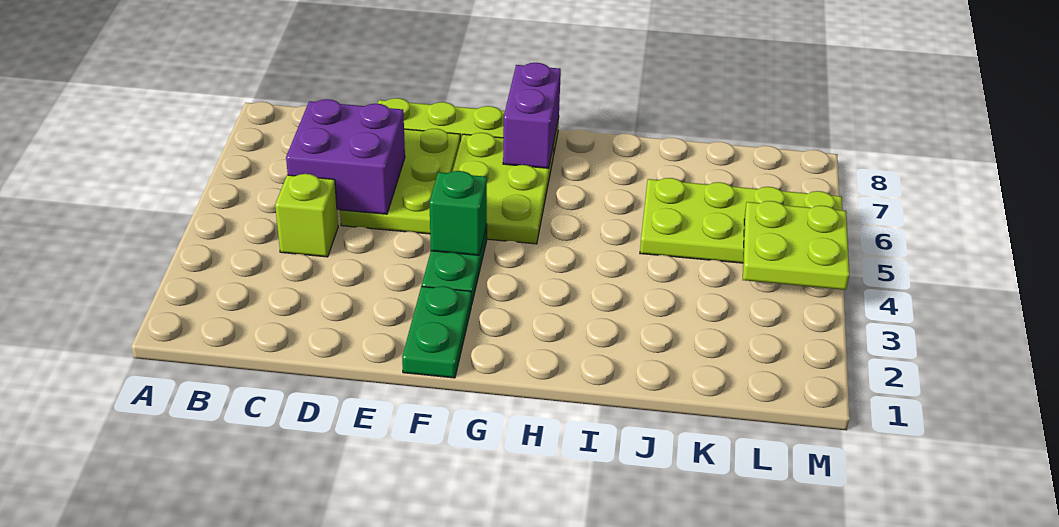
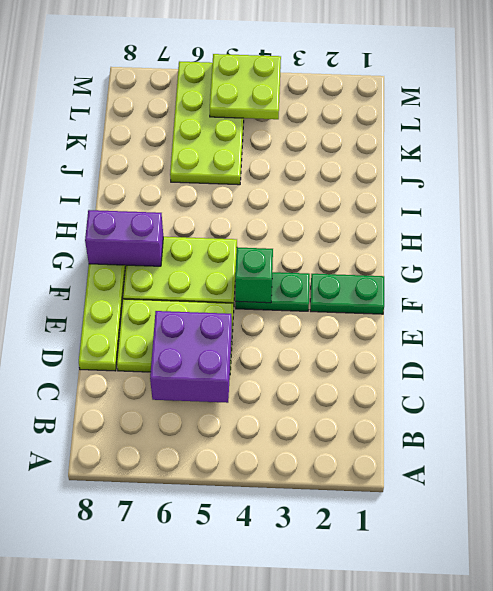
lime 1x1 brick [275,174,338,257] -> none

